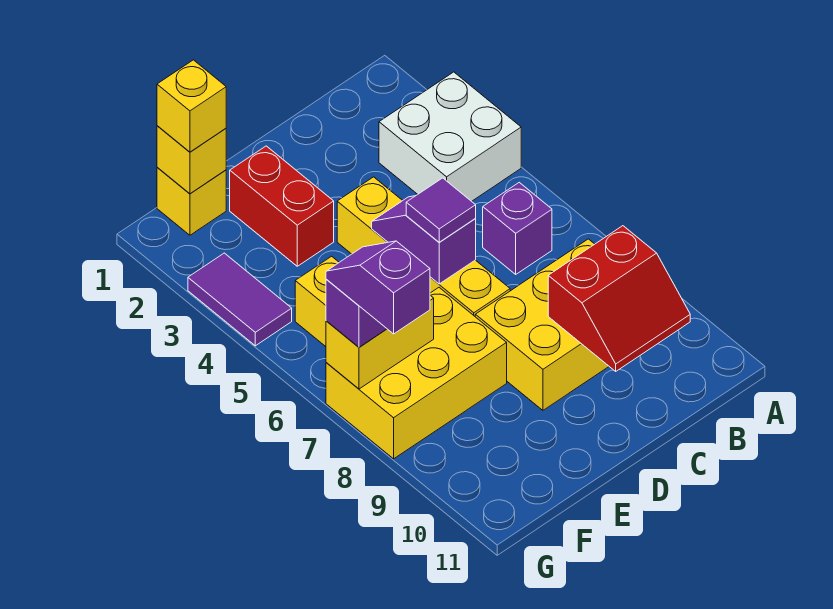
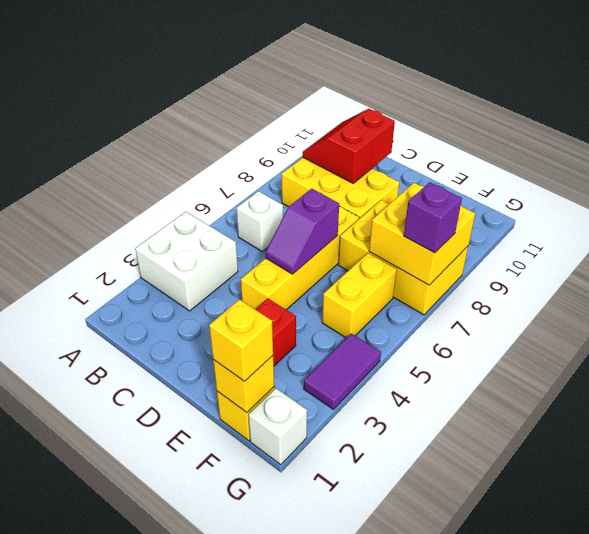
purple 1x1 brick [483,182,552,274] -> white 1x1 brick [236,191,283,251]
red 2x2 slope [548,226,690,371] -> red 2x2 slope turned to [303,109,395,183]
purple 1x1 tile [406,178,476,242] -> none
yellow 1x2 brick [326,295,434,389] -> yellow 2x2 brick [369,183,475,285]
none -> white 1x1 brick [249,388,307,465]
purple 1x2 slope [326,241,430,334] -> none

